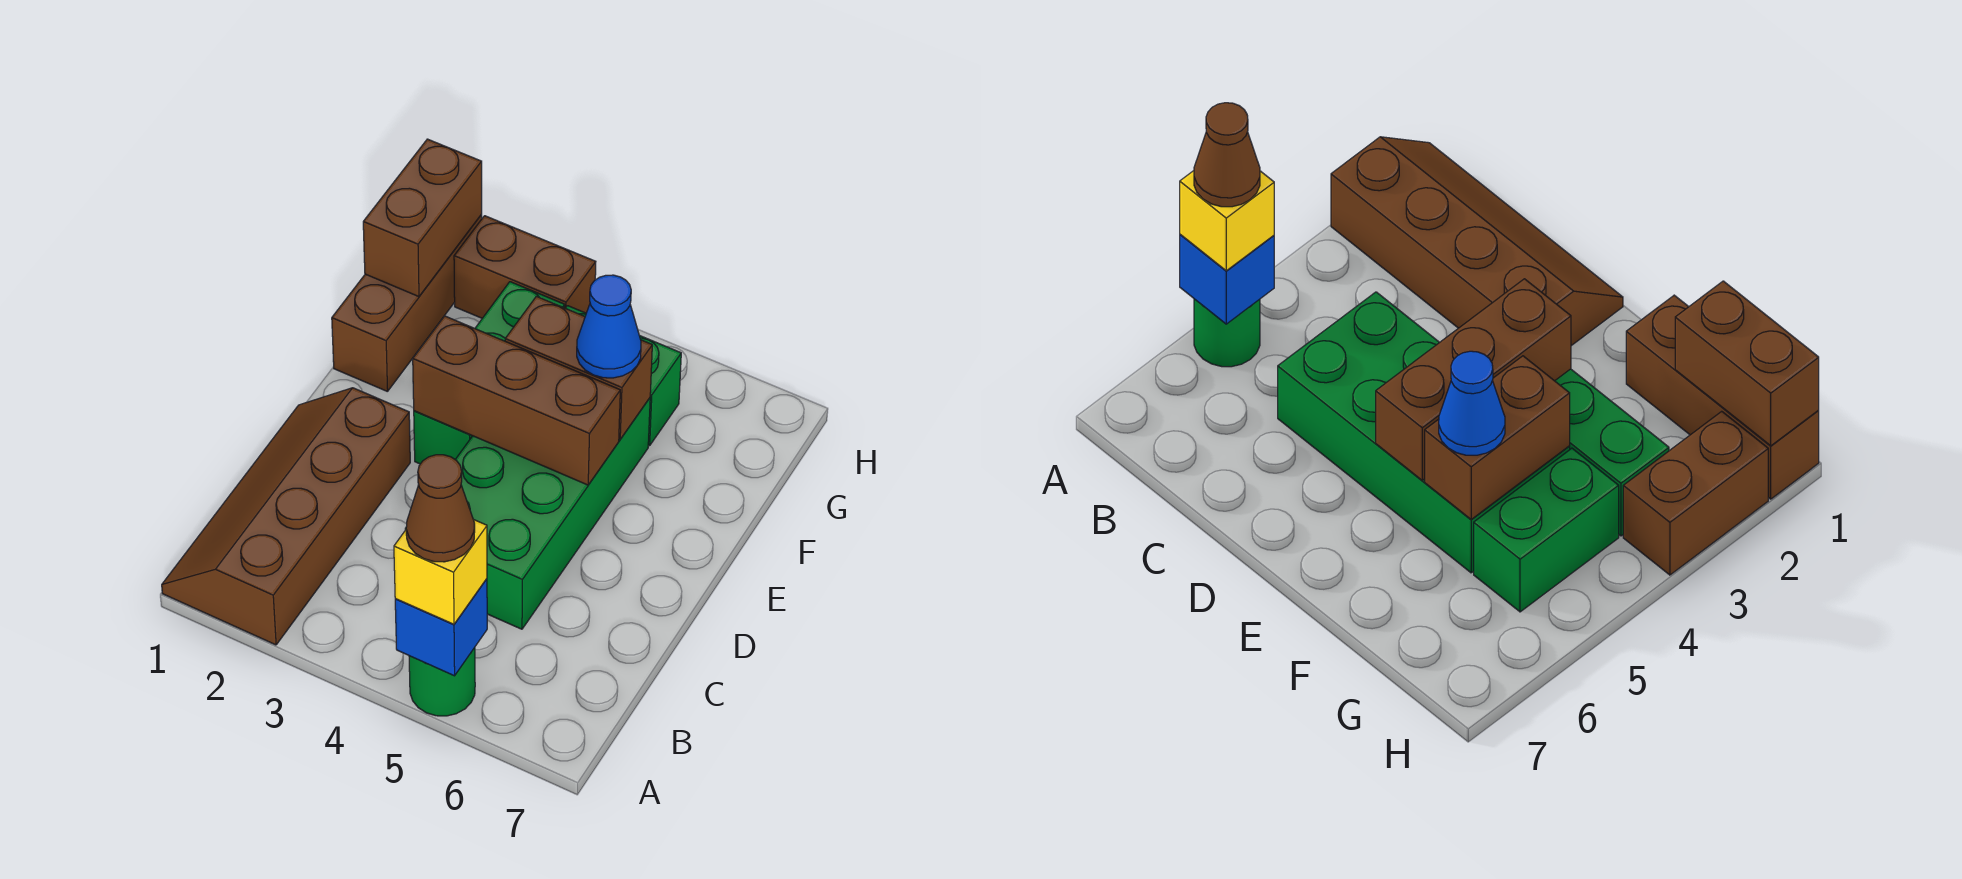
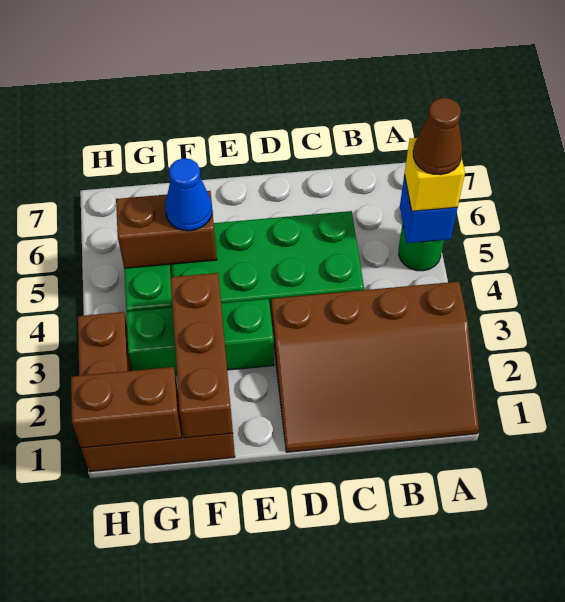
brown 2x4 slope [162,388,410,645] -> brown 3x4 slope [271,282,479,452]
brown 1x3 brick [413,316,620,485] -> brown 1x3 brick moved to [170,273,233,438]
brown 1x2 brick [505,296,652,439] -> brown 1x2 brick turned to [116,191,217,268]

